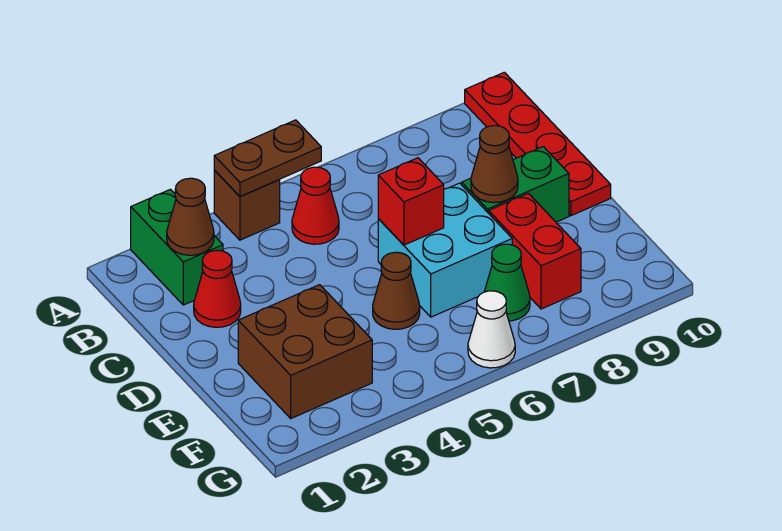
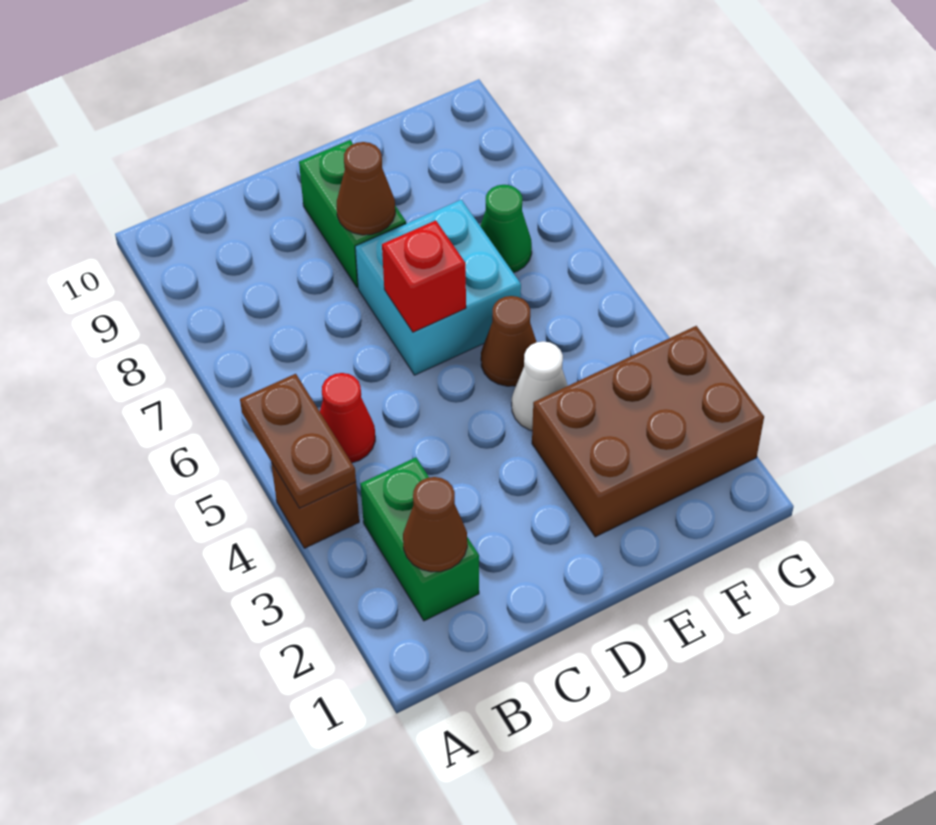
green 1x2 brick [131,189,223,305] -> green 1x2 brick turned to [361,457,479,621]
red 1x4 plate [465,72,611,216] -> none
red 1x1 cone [194,250,241,327] -> none
brown 2x2 brick [238,285,372,418] -> brown 2x3 brick [532,326,764,537]
red 1x2 brick [489,193,581,309] -> none
white 1x1 cone [468,291,515,368] -> white 1x1 cone moved to [512,341,568,430]

